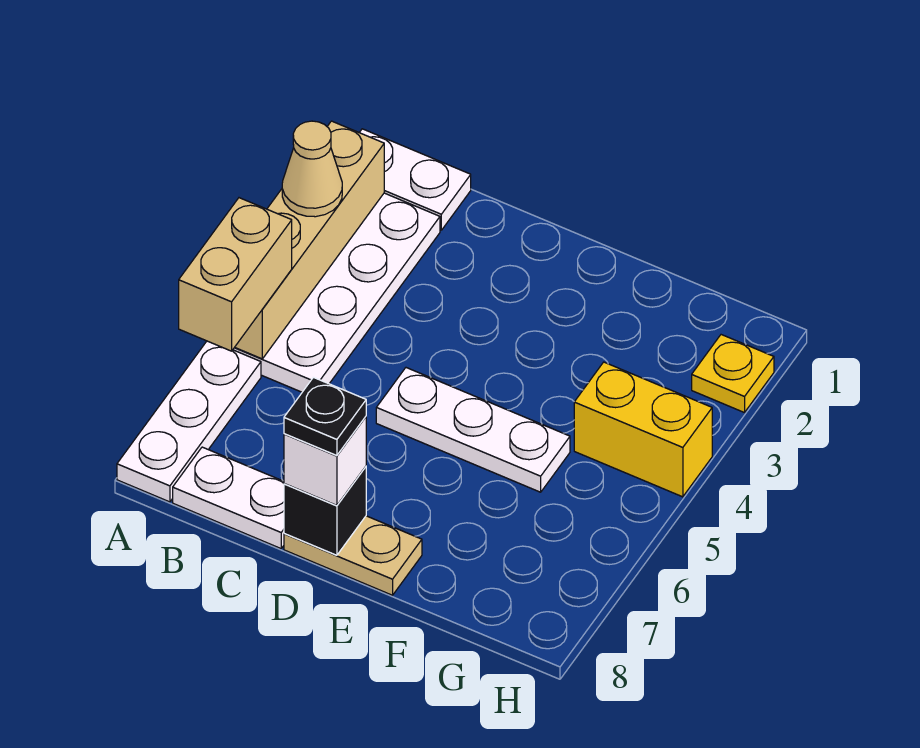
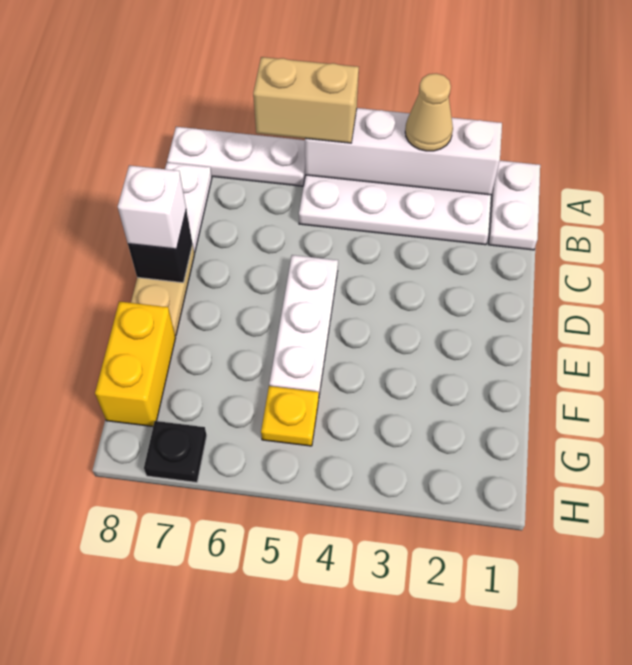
tan 1x4 brick [235,121,384,359] -> white 1x4 brick [305,108,502,195]
black 1x1 plate [284,377,366,456] -> black 1x1 plate moved to [144,421,207,482]
yellow 1x2 brick [574,362,712,497] -> yellow 1x2 brick moved to [95,302,176,426]
yellow 1x1 plate [692,335,774,413] -> yellow 1x1 plate moved to [261,386,319,446]

